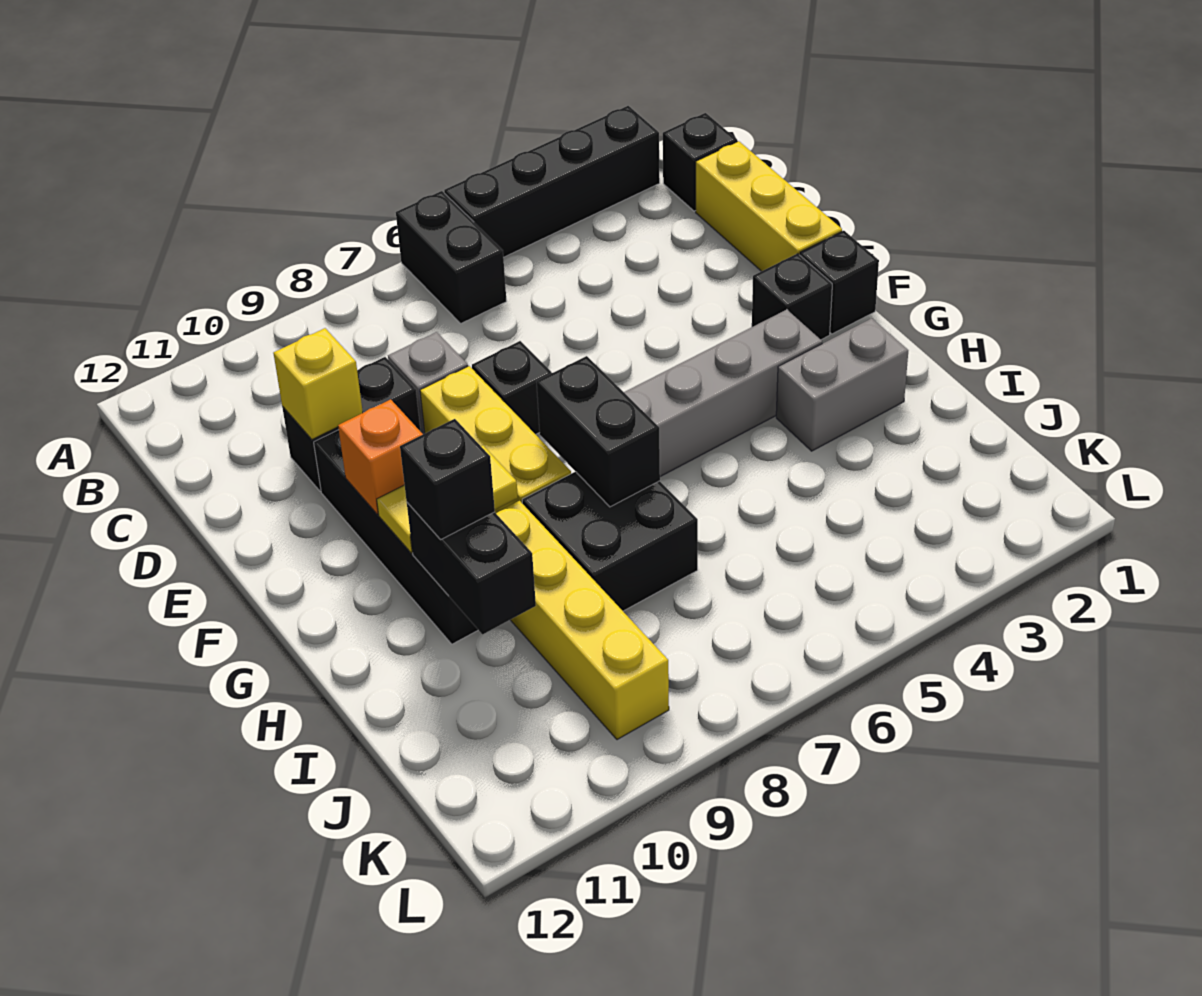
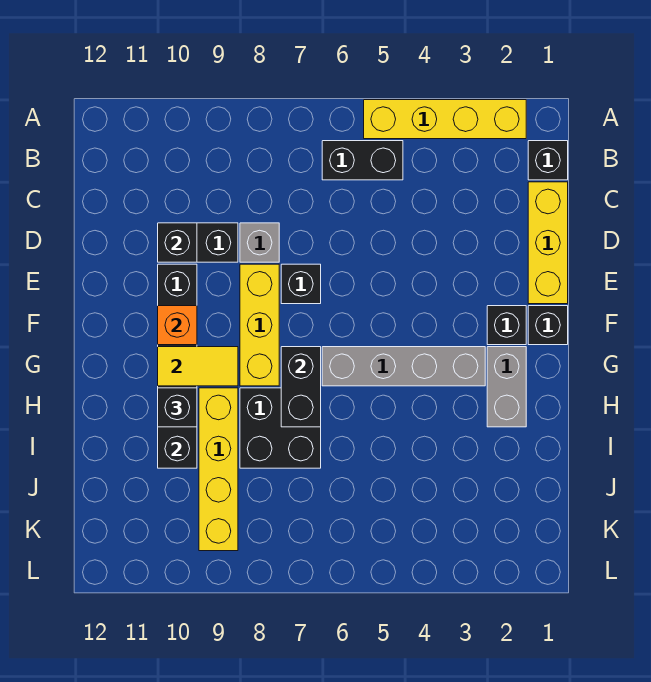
black 1x4 brick [444,106,660,257] -> yellow 1x4 brick [364,100,526,139]
black 1x2 brick [396,191,507,323] -> black 1x2 brick turned to [322,141,403,180]
yellow 1x1 brick [273,328,363,439] -> black 1x1 brick [158,223,197,262]
grey 1x2 brick [776,318,908,451] -> grey 1x2 brick turned to [487,347,526,427]

